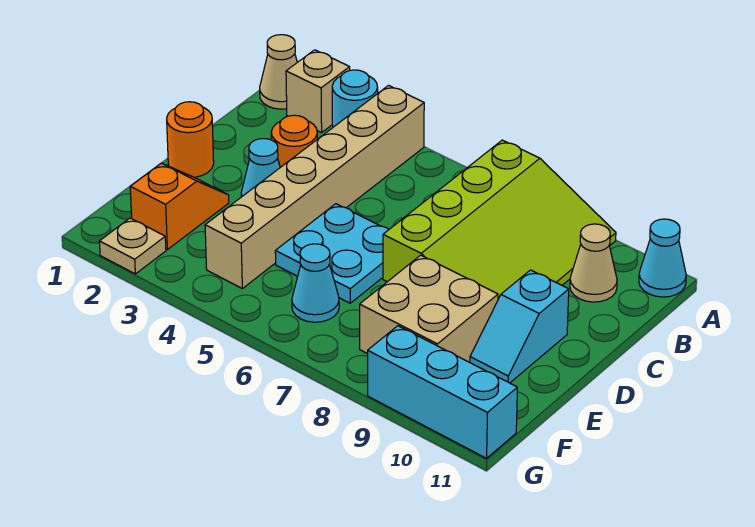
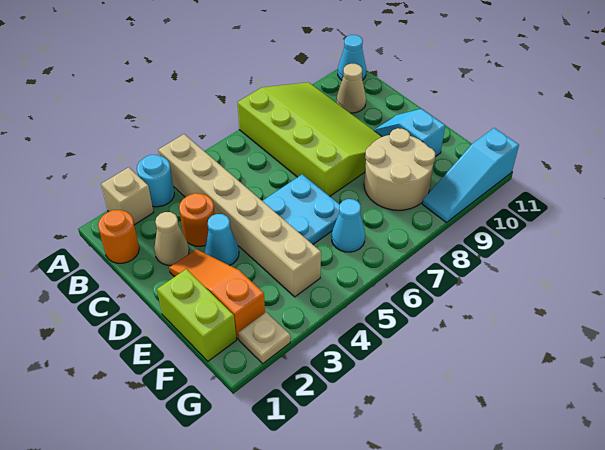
tan 1x1 cone [260,35,297,109] -> tan 1x1 cone moved to [154,212,189,265]
orange 1x1 round brick [167,102,214,177] -> orange 1x1 round brick moved to [98,210,139,263]
cyan 1x2 slope [470,270,569,383] -> cyan 1x2 slope turned to [374,109,445,157]
none -> lime 1x2 brick [157,269,236,361]
orange 1x2 slope [130,163,229,250] -> orange 1x3 slope [169,249,265,339]
tan 2x2 brick [360,255,498,362] -> tan 2x2 round brick [364,128,435,210]
cyan 1x3 brick [368,326,517,458] -> cyan 1x3 slope [422,128,519,222]

